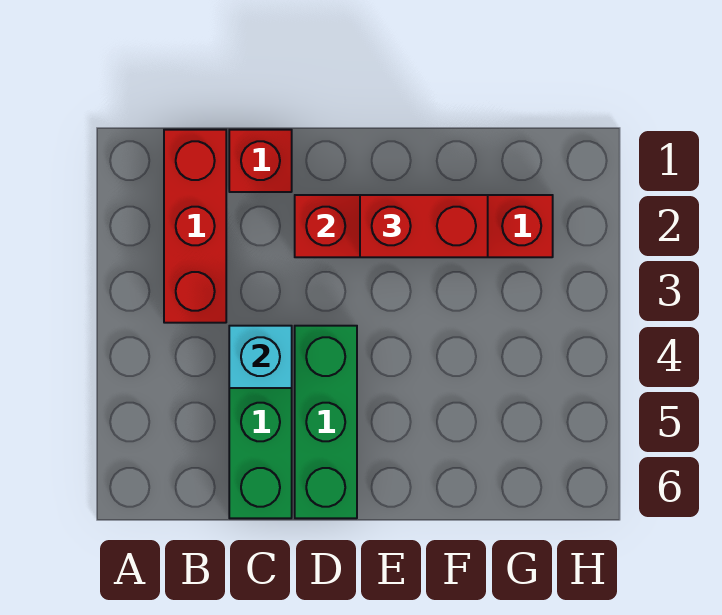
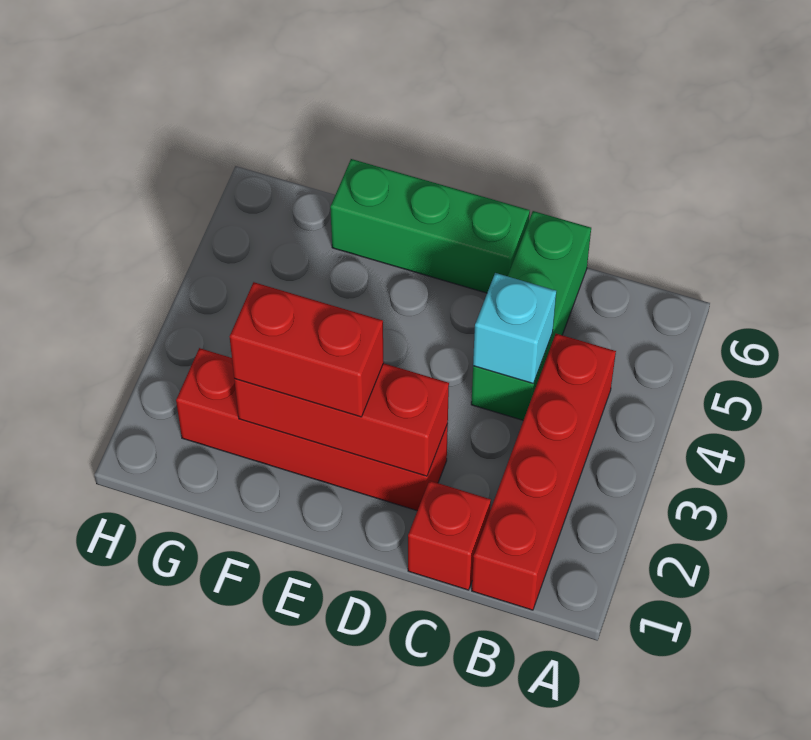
red 1x3 brick [164,130,226,323] -> red 1x4 brick [472,334,616,610]
green 1x3 brick [295,326,357,518] -> green 1x3 brick turned to [330,159,530,293]

